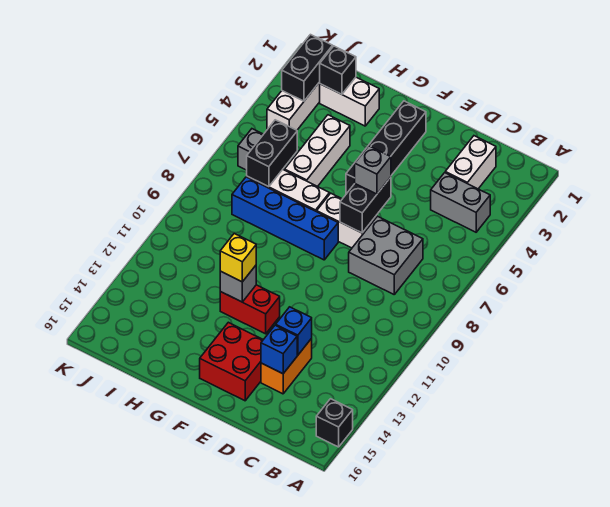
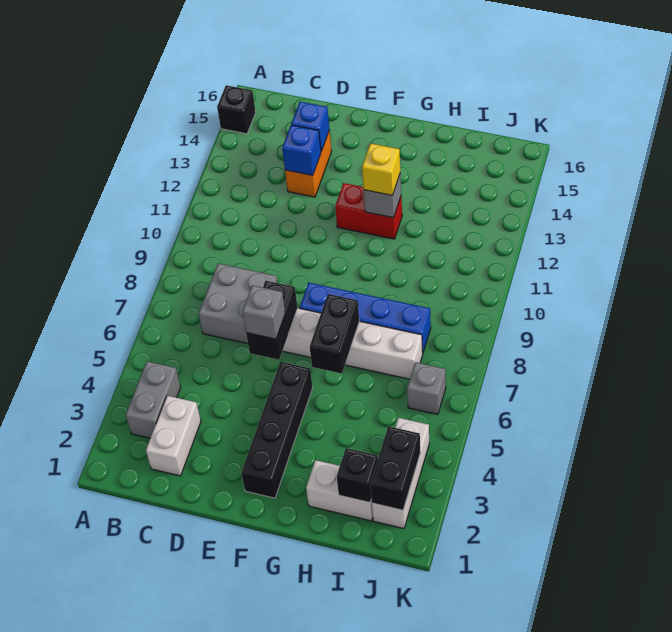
grey 1x2 brick [431,173,490,232] -> grey 1x2 brick turned to [126,361,181,438]
red 2x2 brick [200,322,263,401] -> none
white 1x3 brick [285,115,350,187] -> none
black 1x2 brick [247,120,297,187] -> black 1x2 brick moved to [310,294,359,374]

